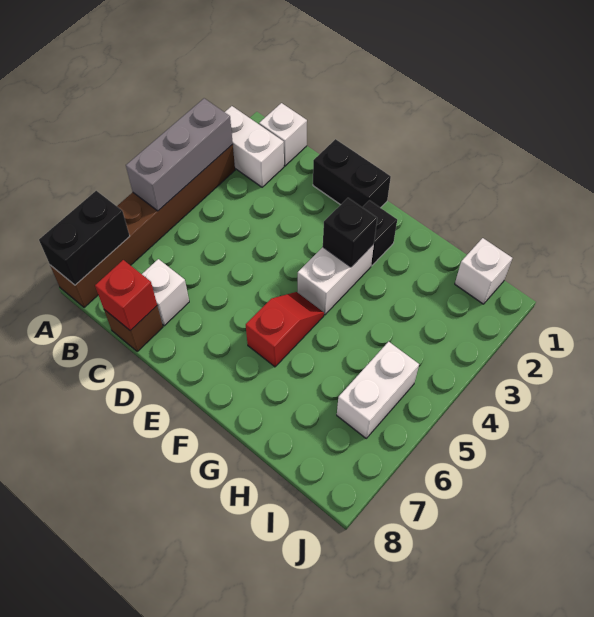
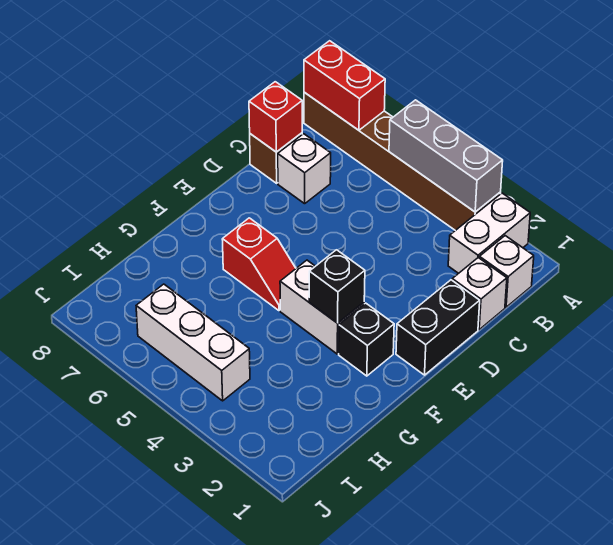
black 1x2 brick [39,191,130,285] -> red 1x2 brick [304,41,385,130]
white 1x1 brick [455,238,512,304] -> white 1x1 brick moved to [452,258,507,330]
white 1x2 brick [337,342,419,438] -> white 1x3 brick [136,284,250,401]

